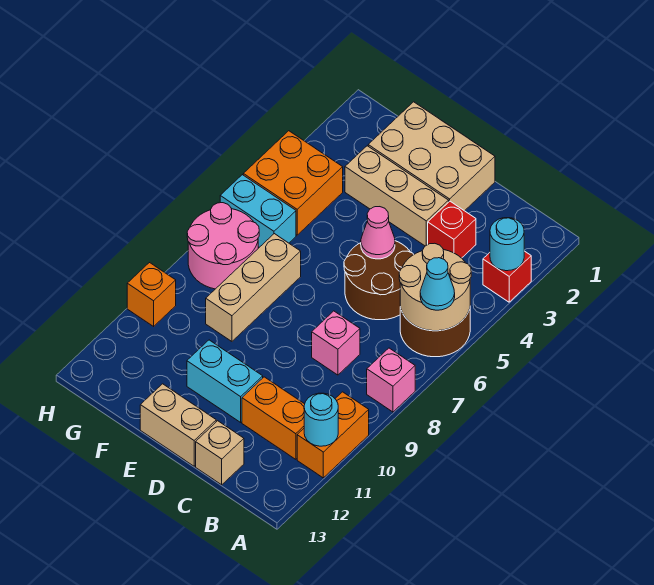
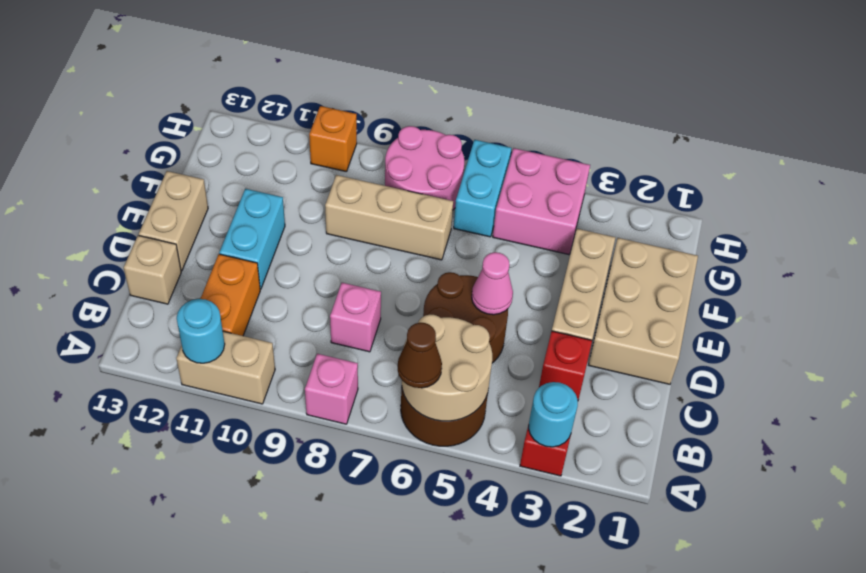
cyan 1x1 cone [420,258,455,310] -> brown 1x1 cone [398,323,442,388]
orange 1x2 brick [297,392,369,478] -> tan 1x2 brick [176,331,275,404]
orange 2x2 brick [243,131,343,235] -> pink 2x2 brick [493,148,590,255]

